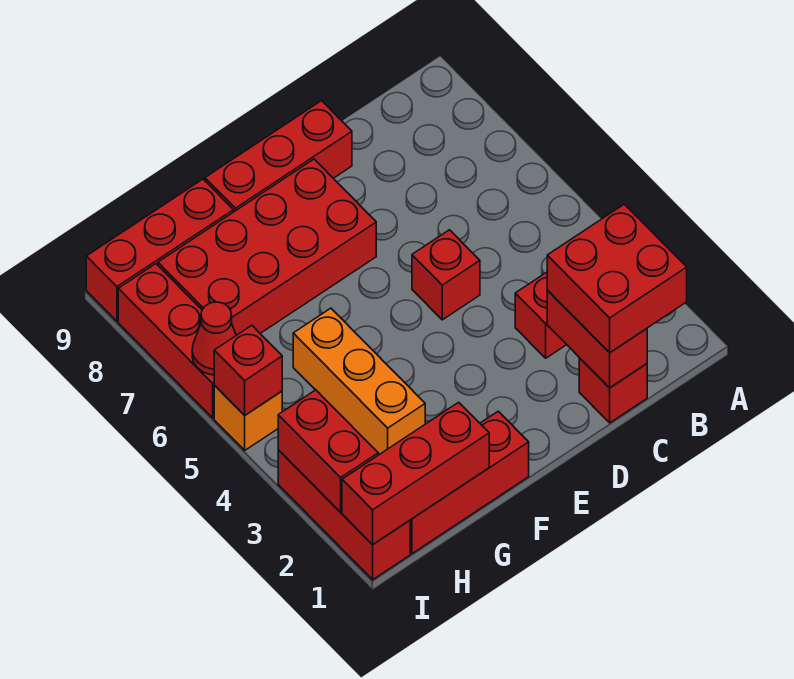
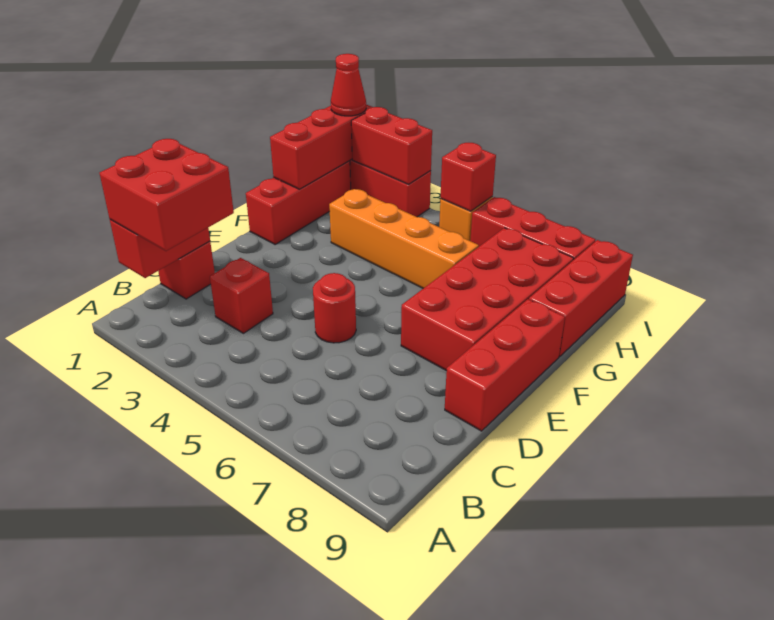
red 1x2 brick [547,290,647,388] -> red 1x2 brick turned to [110,219,210,278]
red 1x1 brick [412,230,480,320] -> red 1x1 round brick [313,273,356,343]
orange 1x3 brick [293,308,425,455] -> orange 1x4 brick [329,189,479,288]
red 1x1 cone [192,302,236,375] -> red 1x1 cone moved to [331,54,366,116]

